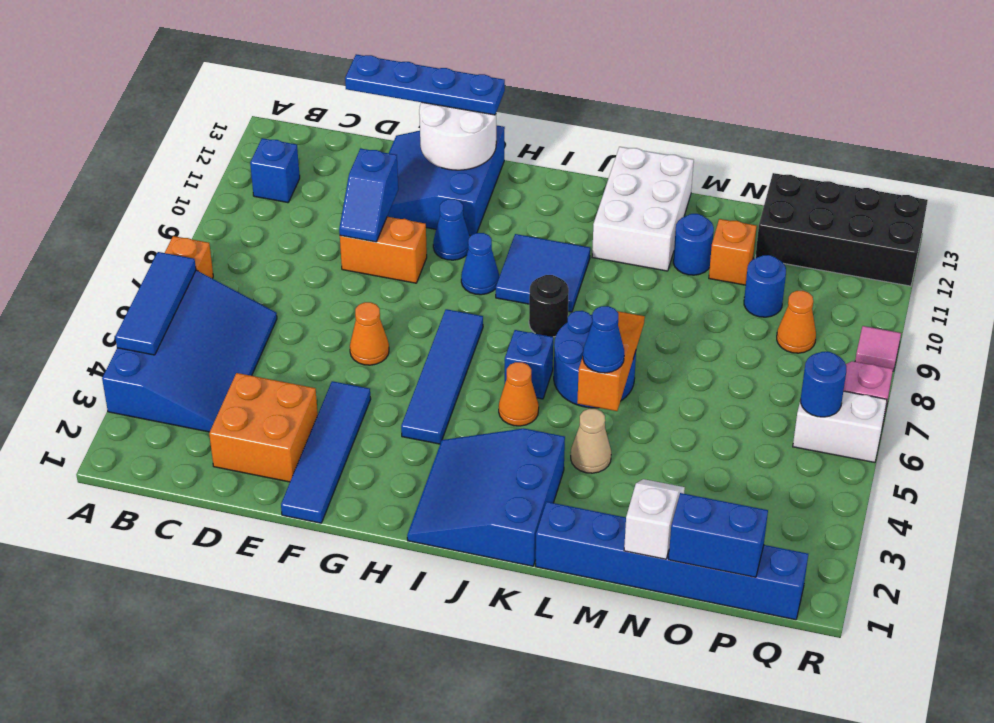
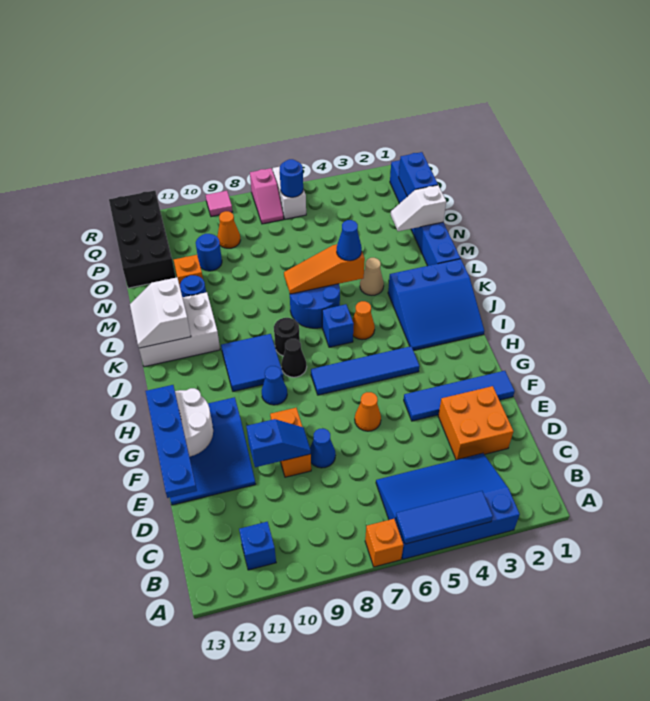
blue 1x1 cone [433,199,470,260] -> blue 1x1 cone moved to [310,429,336,468]
none -> black 1x1 cone [281,339,307,377]
none -> white 2x2 slope [130,277,191,348]

